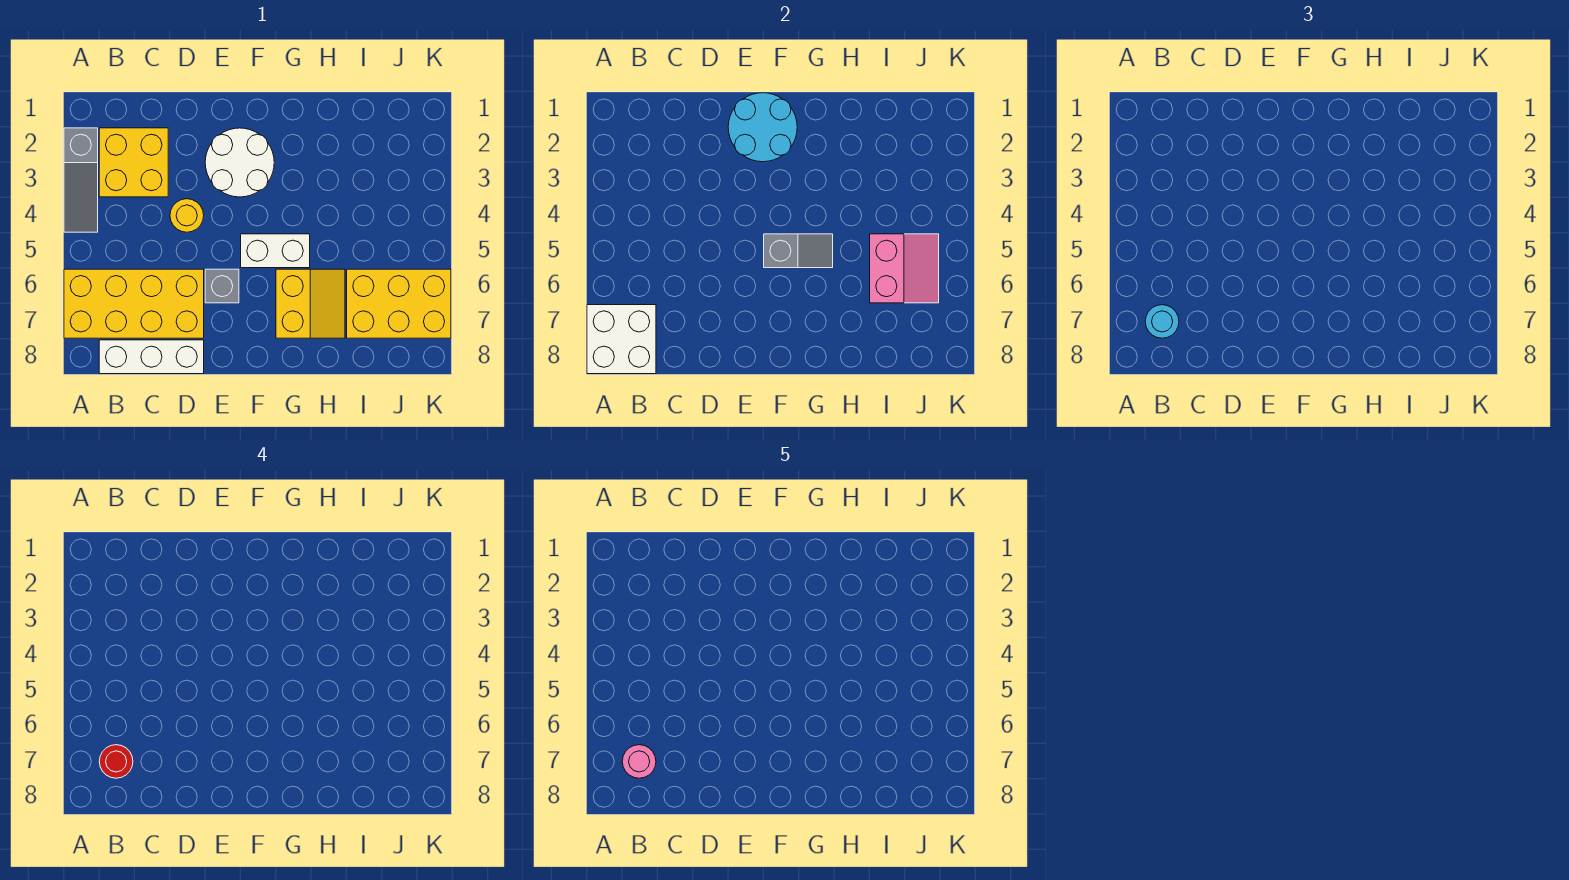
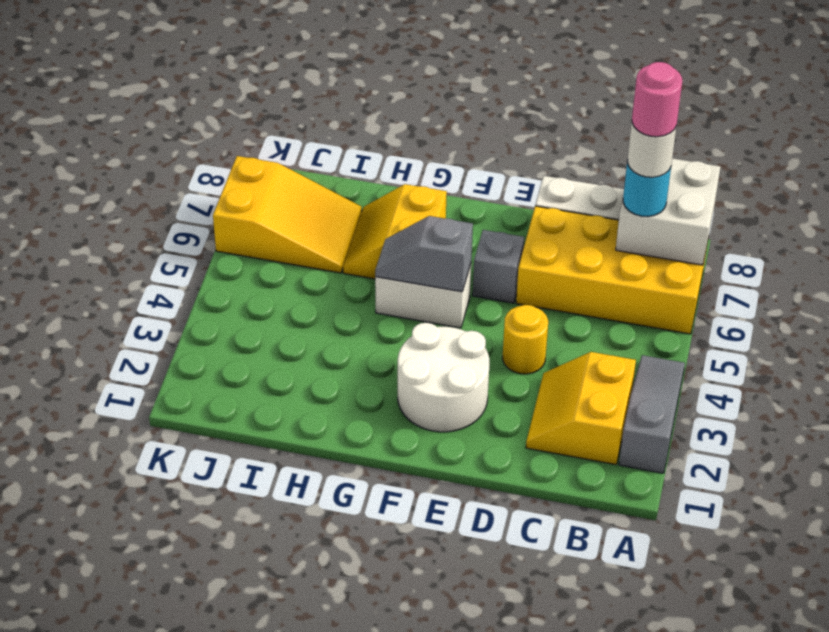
yellow 2x2 brick [99,128,168,197] -> yellow 2x2 slope [526,352,636,465]
red 1x1 round brick [99,745,133,778] -> white 1x1 round brick [628,123,677,177]
cyan 2x2 round brick [728,93,797,162] -> none
pink 2x2 slope [870,234,939,303] -> none
yellow 2x3 brick [347,269,451,338] -> yellow 2x3 slope [213,156,362,273]

